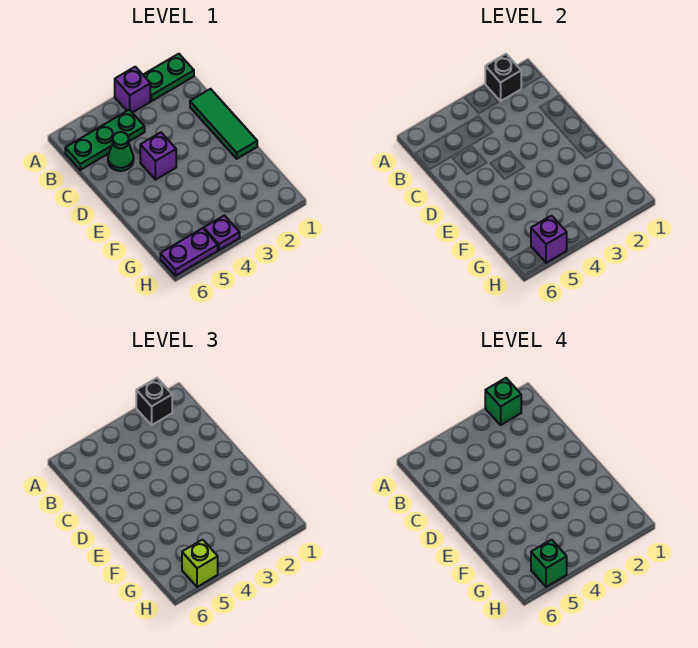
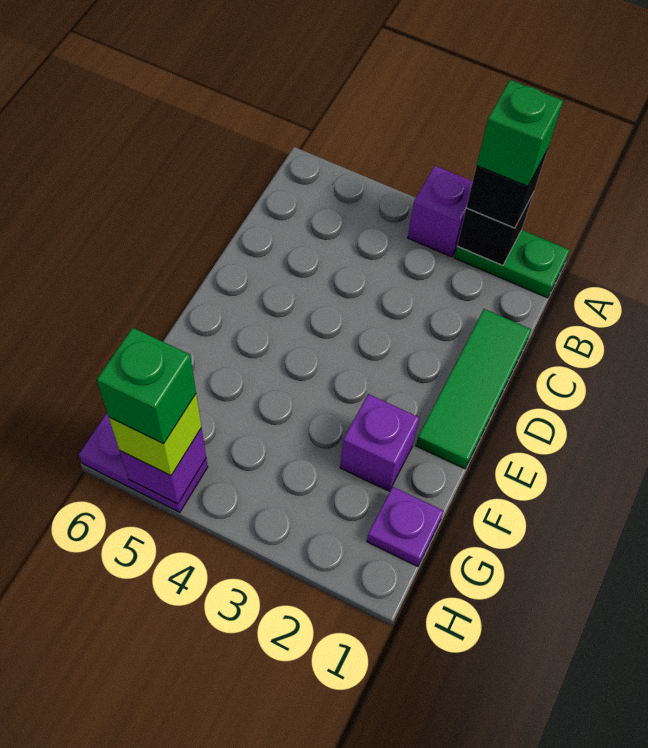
green 1x3 plate [65,110,145,170] -> none
green 1x1 cone [108,132,134,171] -> none
purple 1x1 brick [140,133,176,180] -> purple 1x1 brick moved to [340,394,419,491]
purple 1x1 plate [204,215,240,250] -> purple 1x1 plate moved to [367,487,444,567]

